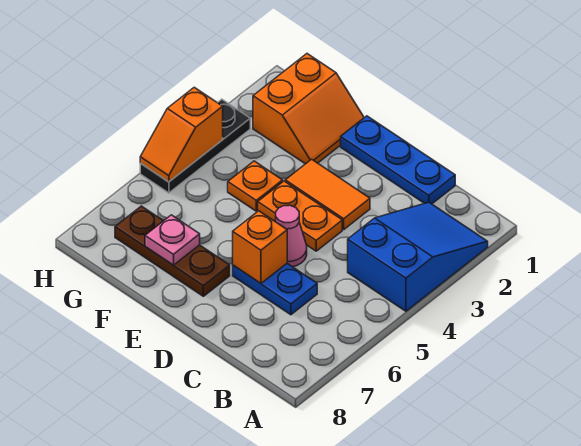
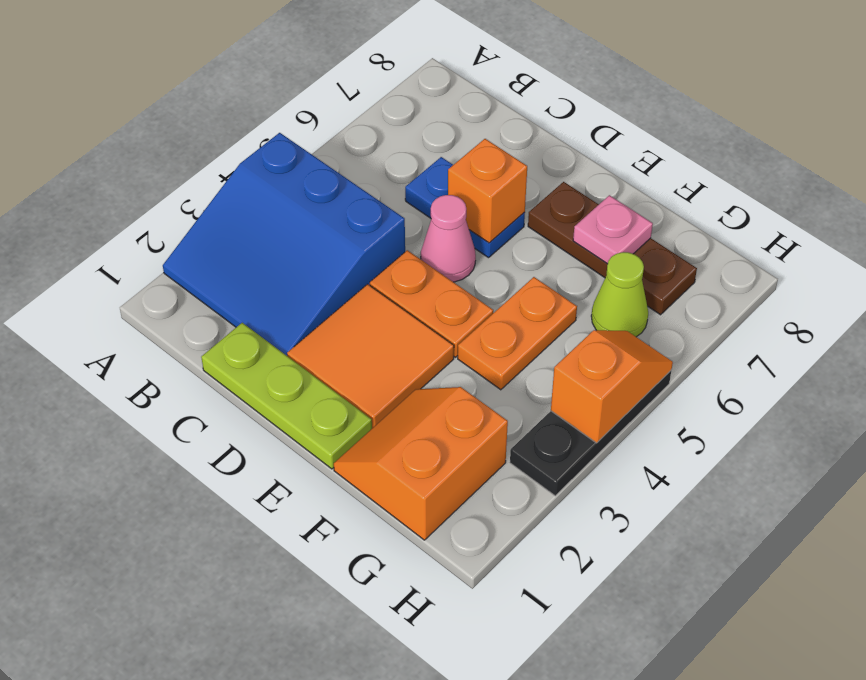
blue 2x3 slope [348,202,488,311] -> blue 3x3 slope [163,133,405,356]
blue 1x3 plate [341,116,455,204] -> lime 1x3 plate [201,323,372,469]
orange 1x2 tile [285,159,370,229] -> orange 2x2 tile [287,284,454,428]
orange 1x1 plate [228,161,283,211] -> orange 1x2 plate [458,277,577,390]
none -> lime 1x1 cone [591,252,648,337]

